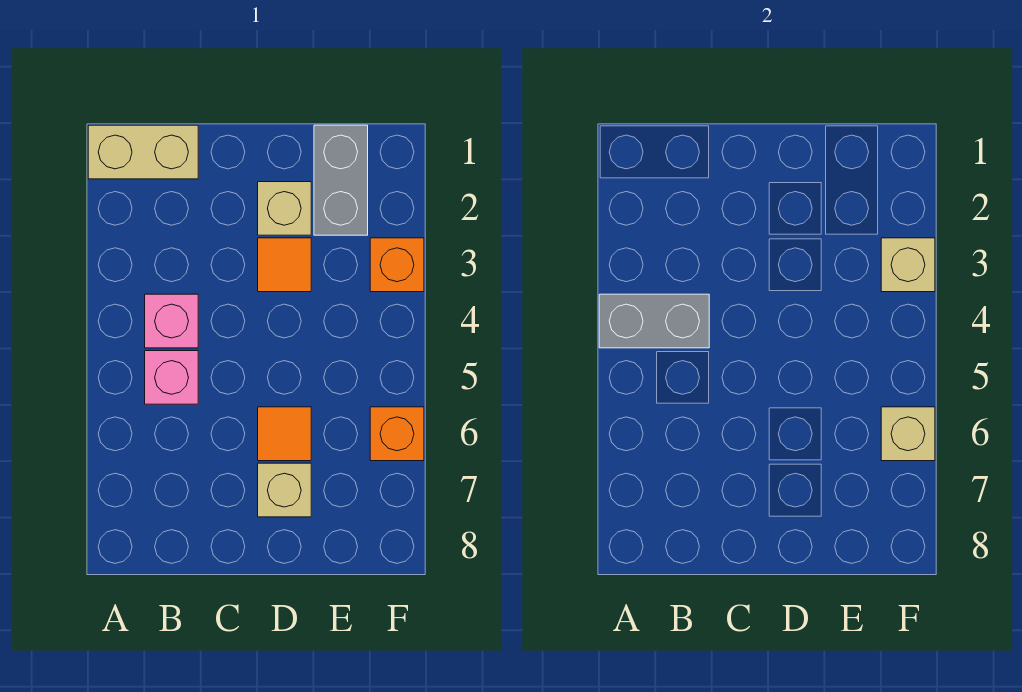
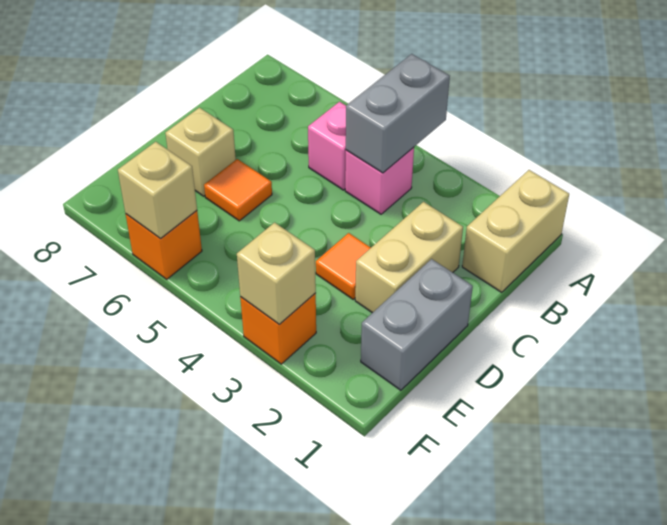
tan 1x1 brick [258,182,311,235] -> tan 1x2 brick [355,202,463,313]
grey 1x2 brick [314,125,368,235] -> grey 1x2 brick turned to [361,259,473,390]

